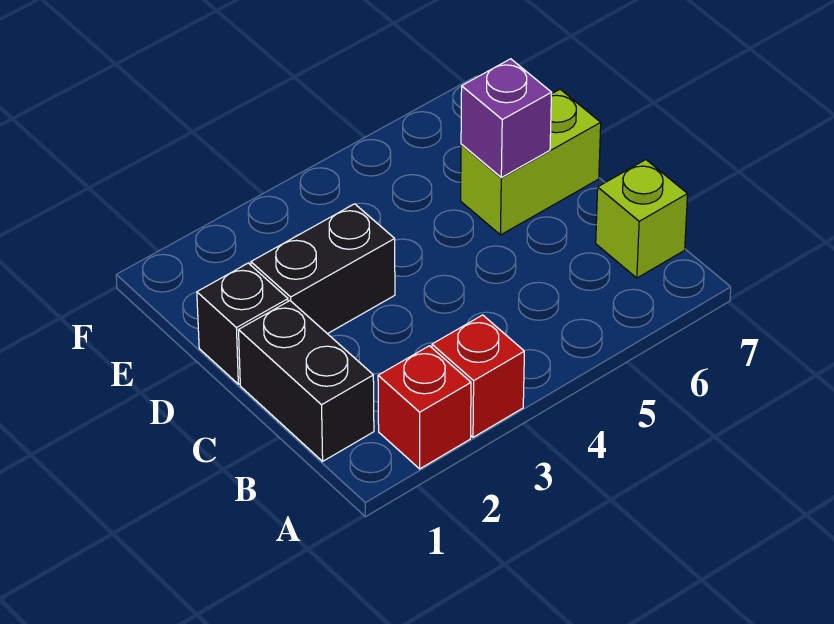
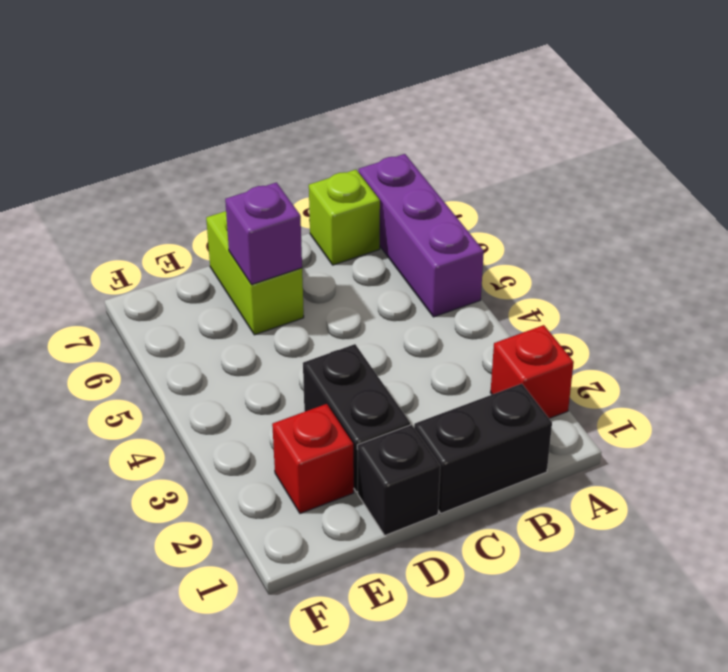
red 1x1 brick [432,315,524,437] -> red 1x1 brick moved to [272,404,354,513]
none -> purple 1x3 brick [359,154,484,317]

